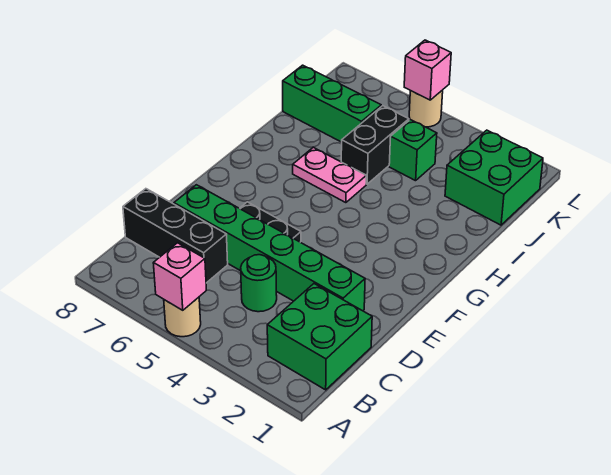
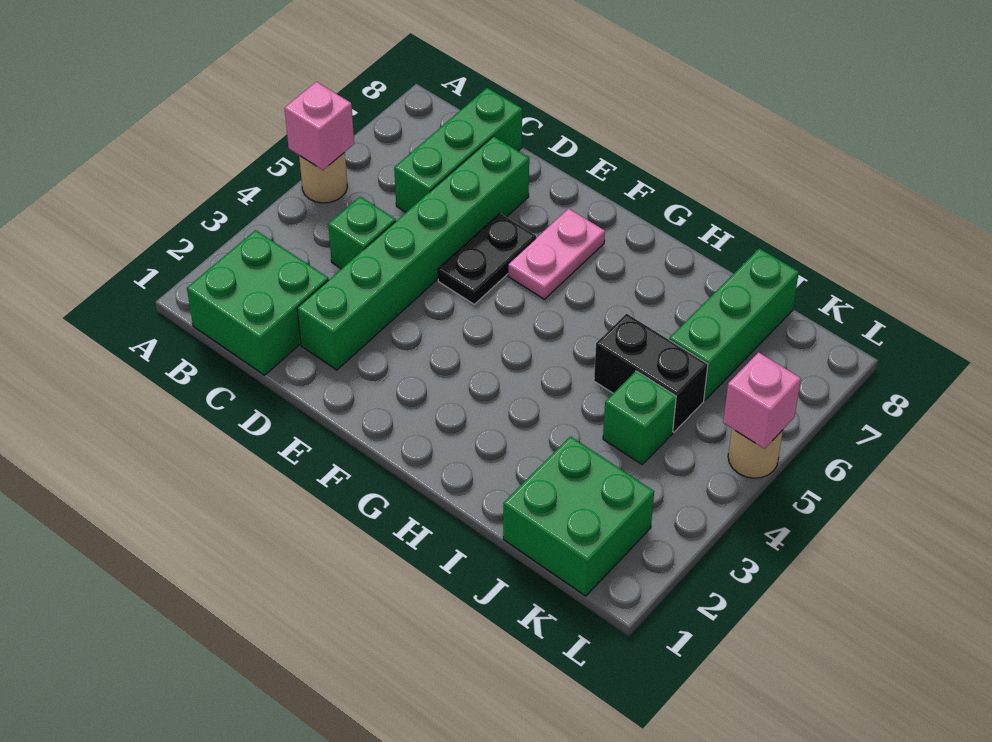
green 1x1 round brick [241,255,277,312] -> green 1x1 brick [328,197,396,269]
black 1x3 brick [123,189,228,283] -> green 1x3 brick [394,88,522,212]
pink 1x2 plate [293,147,366,203] -> pink 1x2 plate moved to [508,209,605,299]

